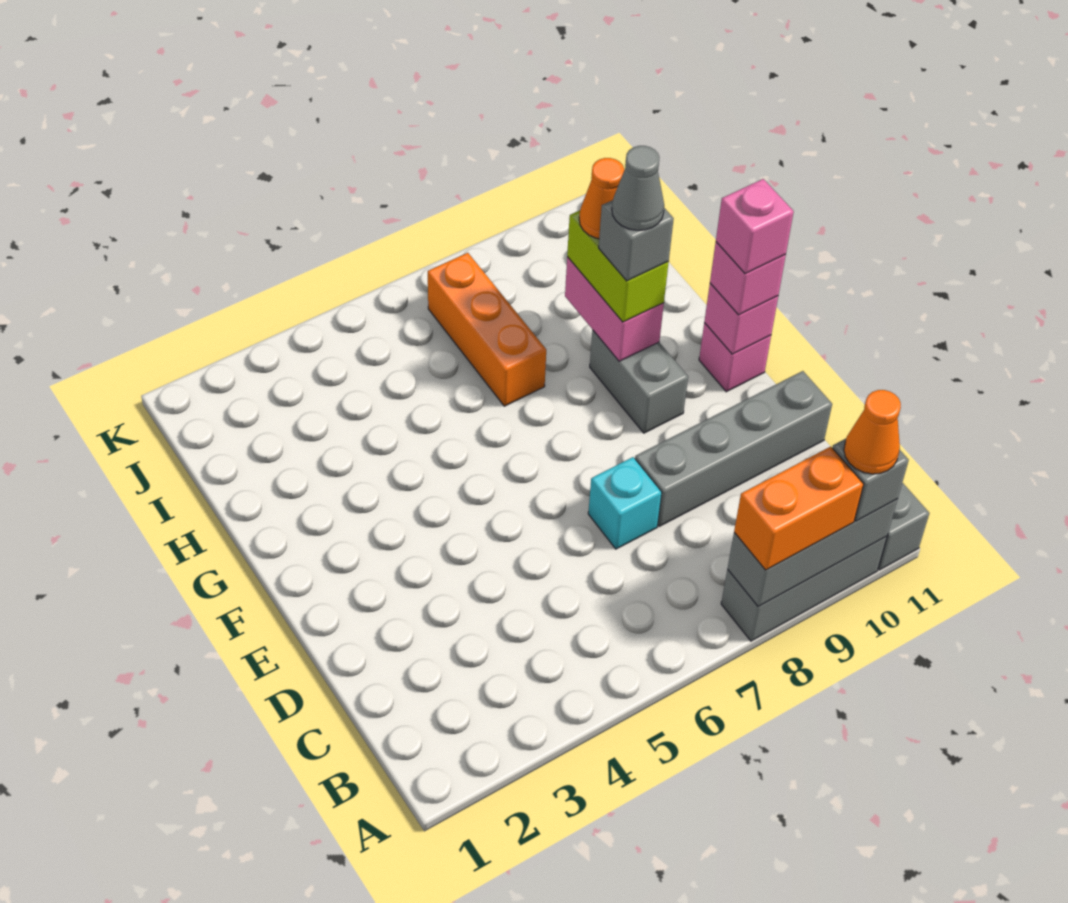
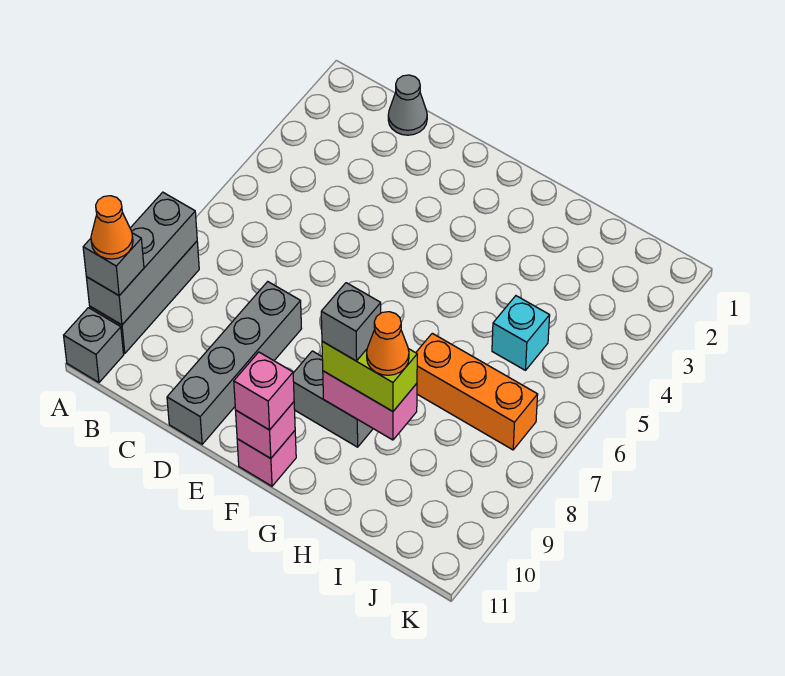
orange 1x2 brick [734,446,864,570] -> none
cyan 1x1 brick [588,457,662,549] -> cyan 1x1 brick moved to [492,296,550,370]
pink 1x1 brick [716,179,794,274] -> none
grey 1x1 cone [612,146,664,230] -> grey 1x1 cone moved to [388,75,427,135]

